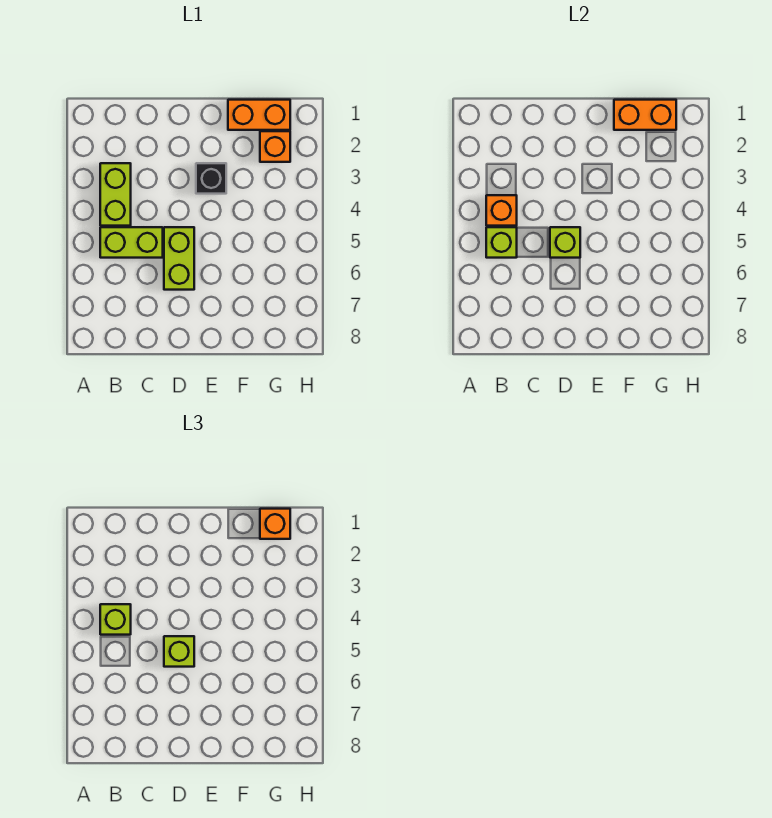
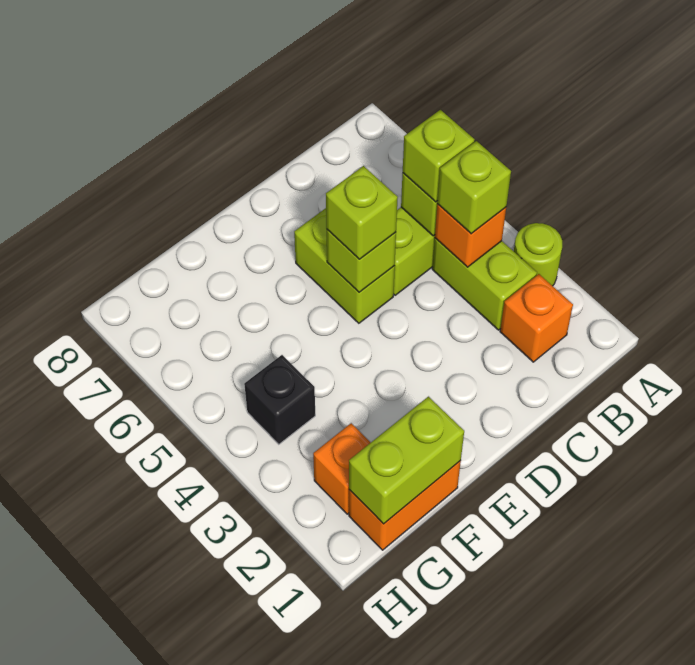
none -> lime 1x1 round brick [514,223,562,286]
none -> lime 1x1 brick [403,110,474,202]
black 1x1 brick [196,163,226,194] -> black 1x1 brick moved to [244,355,315,444]
orange 1x2 brick [614,100,676,130] -> lime 1x2 brick [349,397,464,524]
orange 1x1 brick [260,509,290,539] -> orange 1x1 brick moved to [500,274,573,362]

